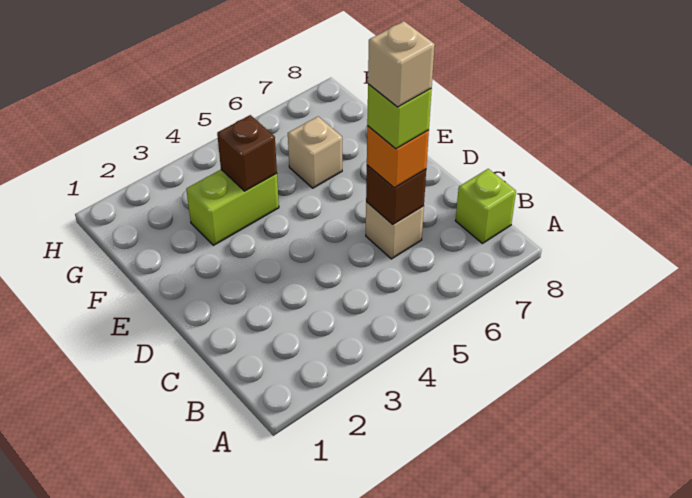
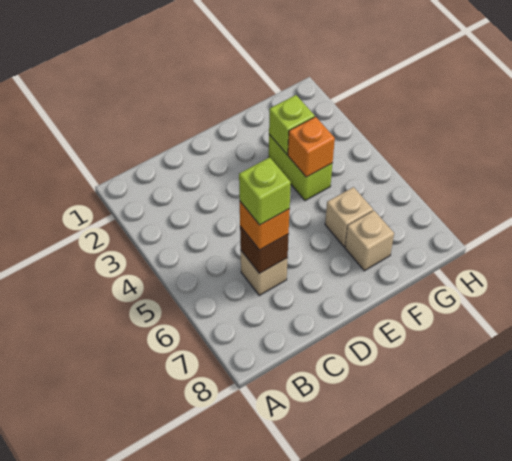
lime 1x1 brick [455,169,516,243] -> lime 1x1 brick moved to [269,95,315,154]
tan 1x1 brick [368,21,435,107] -> tan 1x1 brick moved to [345,211,394,271]
brown 1x1 brick [217,115,277,191] -> orange 1x1 brick [288,117,335,177]

